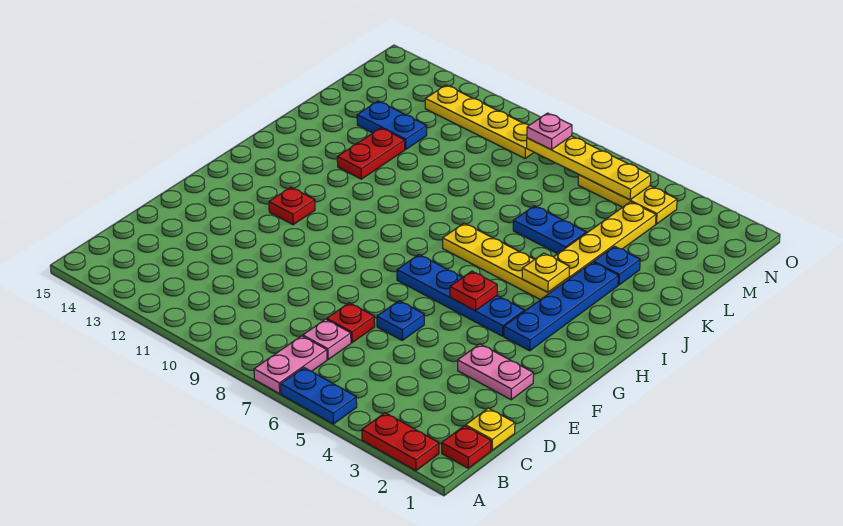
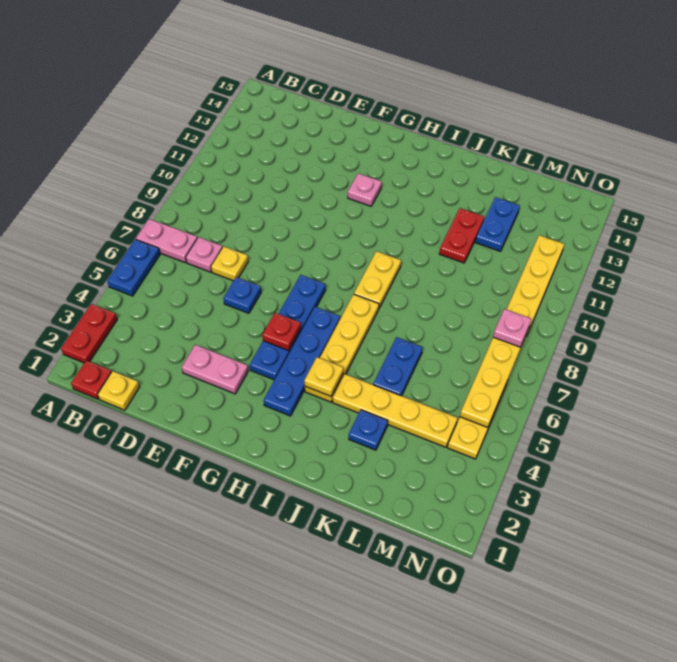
red 1x1 plate [327,303,375,343] -> yellow 1x1 plate [211,246,248,281]
pink 1x2 plate [458,344,534,400] -> pink 1x2 plate turned to [182,345,248,394]
blue 1x4 plate [504,262,618,351] -> blue 1x4 plate turned to [264,307,340,416]
red 1x1 plate [269,187,315,225] -> pink 1x1 plate [348,173,382,206]
none -> yellow 1x2 plate [354,251,401,308]
red 1x2 plate [337,128,405,179] -> red 1x2 plate turned to [439,208,484,263]

